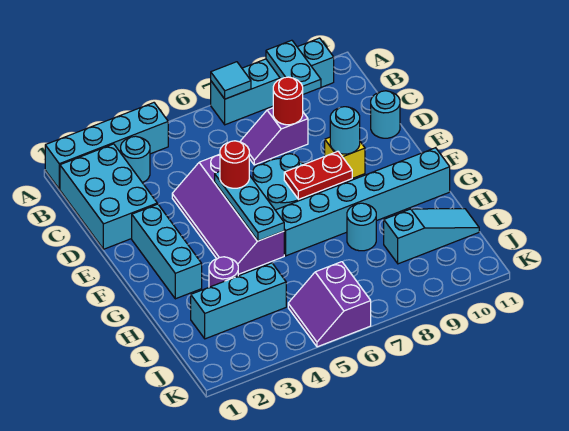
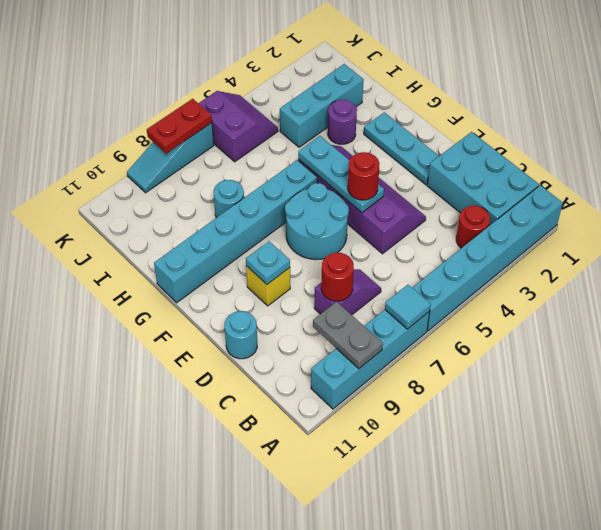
cyan 1x4 brick [45,103,168,189] -> cyan 1x6 brick [412,185,563,331]
cyan 1x2 plate [266,40,321,94] -> grey 1x2 plate [313,302,383,368]
cyan 1x1 round brick [121,136,150,183] -> red 1x1 round brick [456,206,490,248]
cyan 1x3 brick [132,204,202,299] -> cyan 1x3 plate [364,112,439,185]
cyan 1x1 round brick [330,107,360,154] -> cyan 1x1 plate [246,241,290,284]
red 1x2 plate [284,151,352,199] -> red 1x2 plate moved to [147,99,212,154]
cyan 1x3 slope [384,209,479,264] -> cyan 1x3 slope moved to [127,123,214,193]

